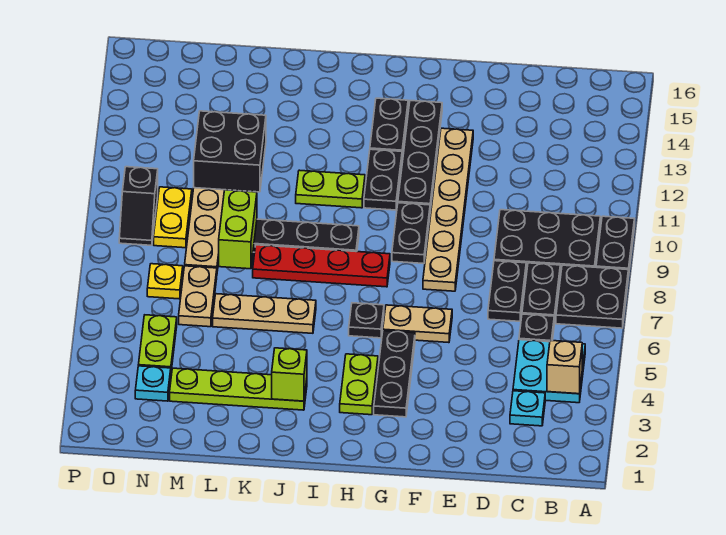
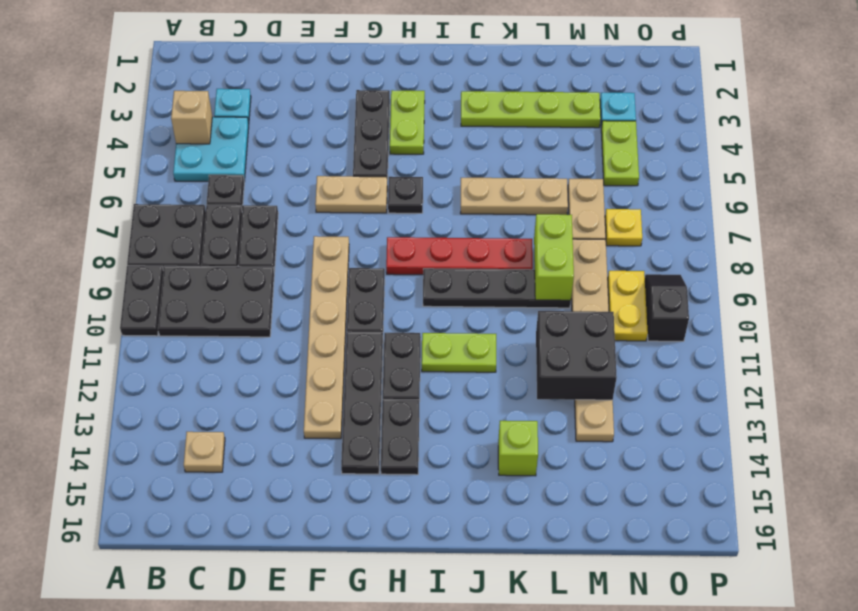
none -> tan 1x1 plate [184,432,225,472]
lime 1x1 brick [272,348,307,401] -> lime 1x1 brick moved to [498,421,538,476]

